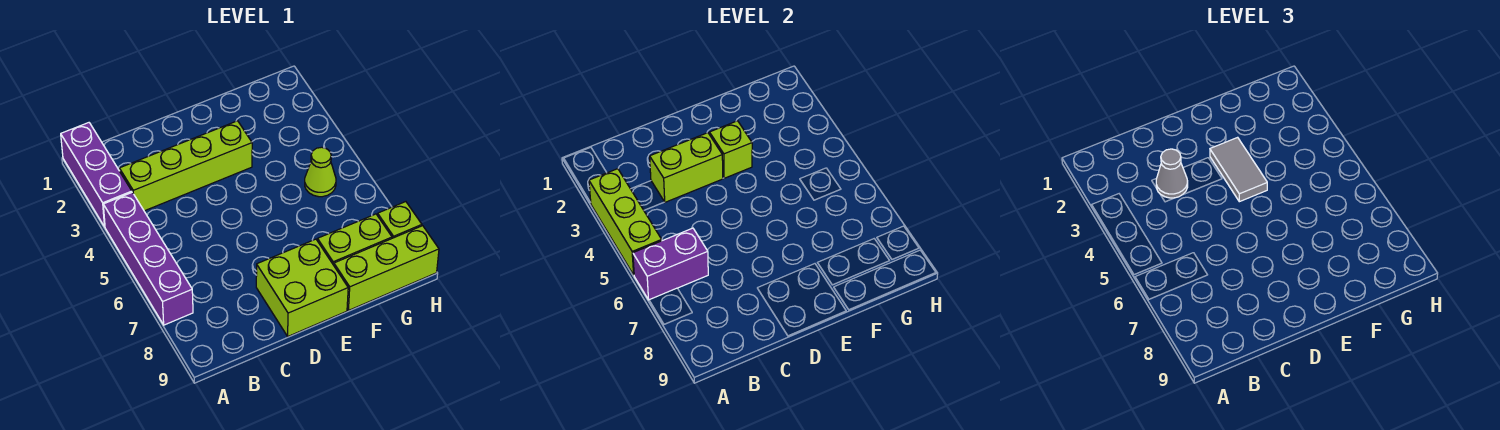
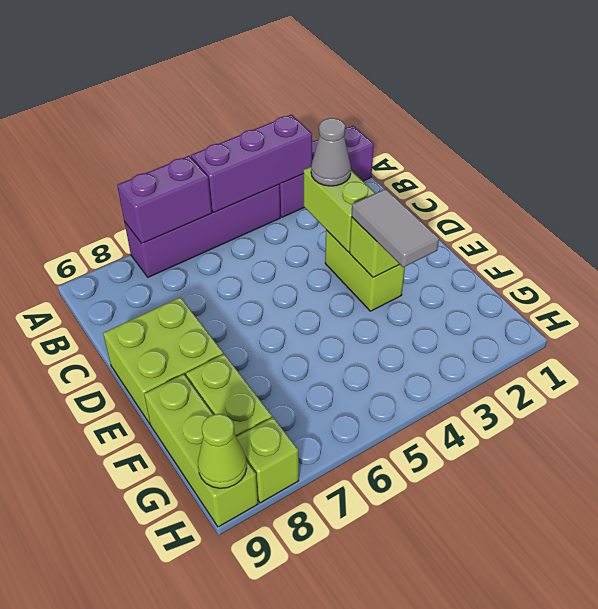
lime 1x3 brick [589,169,662,275] -> purple 1x3 brick [191,114,312,212]
purple 1x2 brick [633,228,708,300] -> purple 1x2 brick turned to [117,156,212,243]
lime 1x4 brick [119,121,252,211] -> lime 1x2 brick [325,230,405,311]
grey 1x2 tile [1210,137,1267,202] -> grey 1x2 tile turned to [351,189,439,267]
lime 1x1 cone [305,147,336,197] -> lime 1x1 cone moved to [198,414,247,488]

